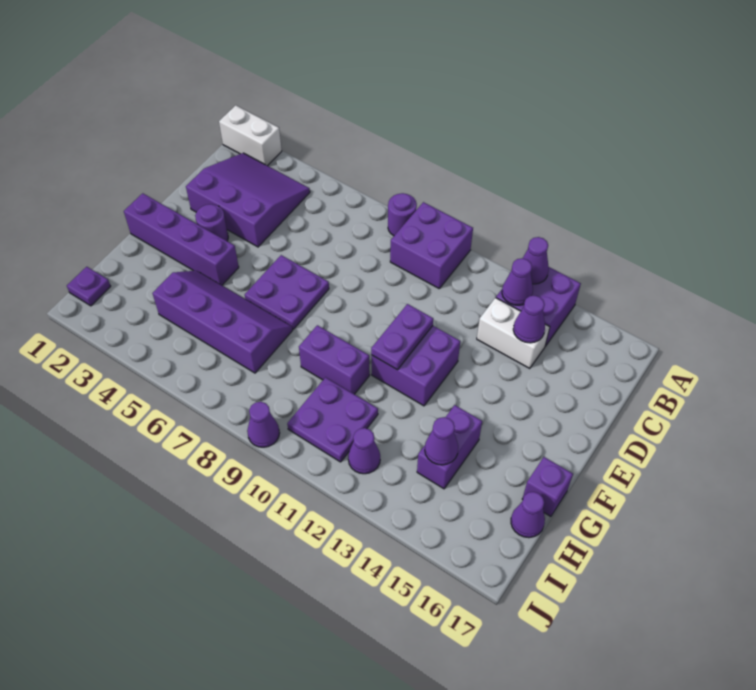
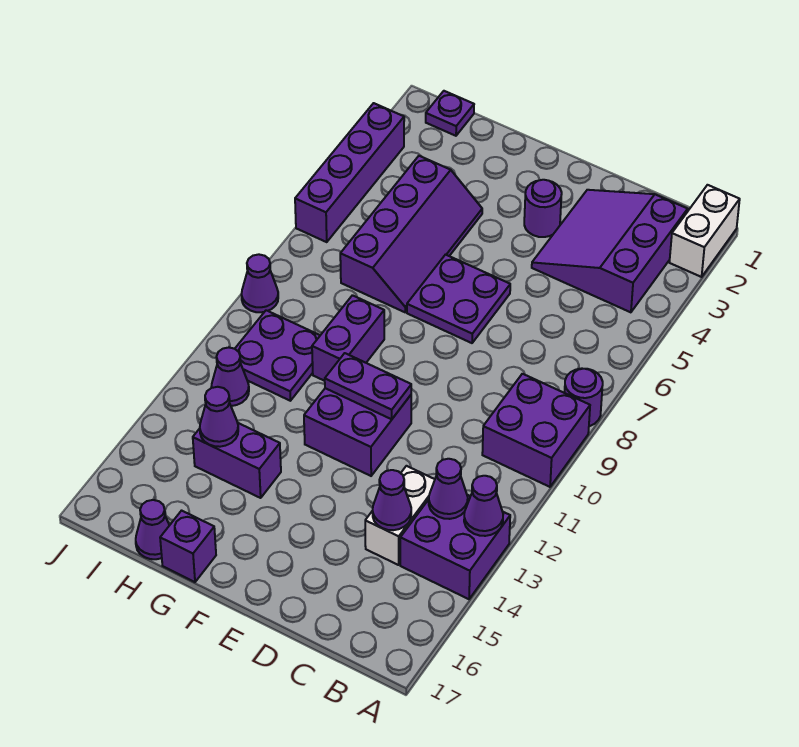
purple 3x3 slope [186,153,310,247] -> purple 3x3 slope turned to [532,190,688,312]
purple 1x4 brick [124,193,239,285] -> purple 1x4 brick moved to [295,103,404,242]

